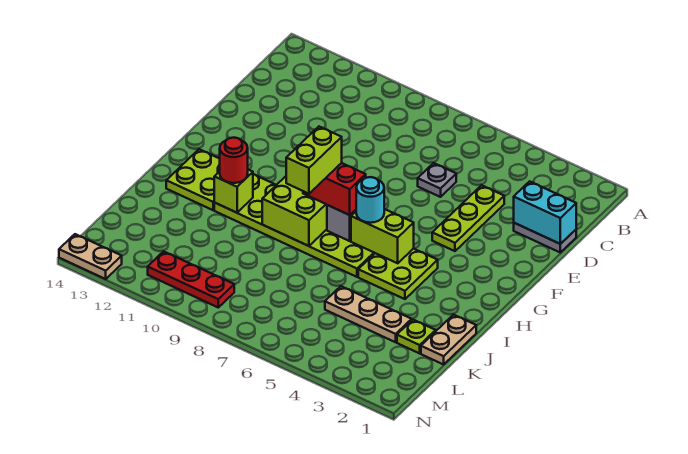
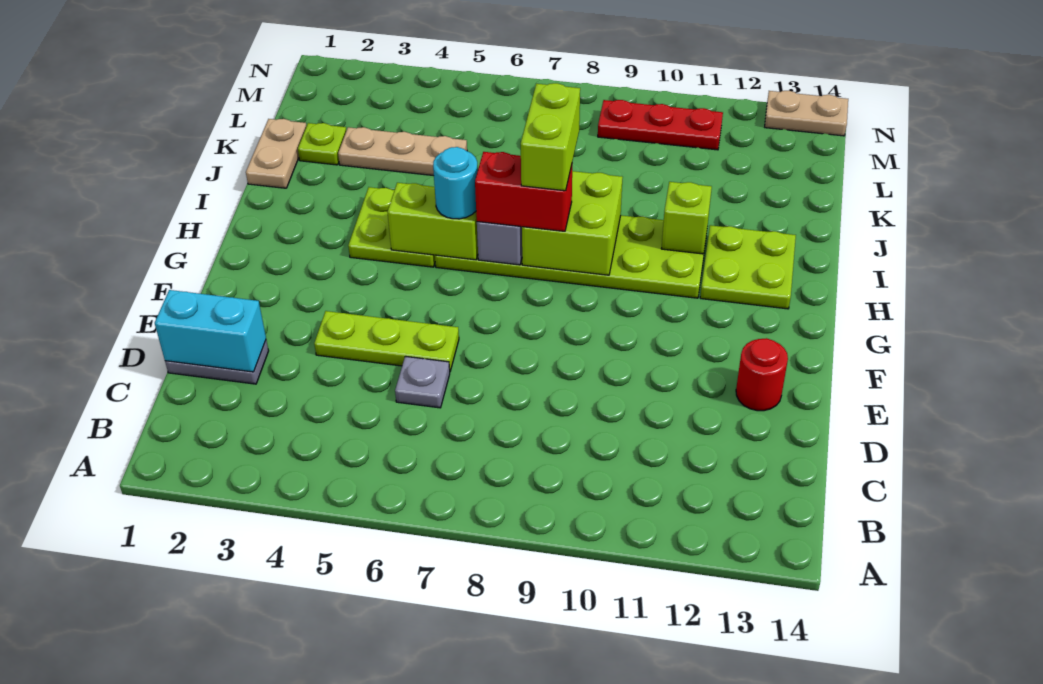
lime 1x3 plate [432,185,504,251] -> lime 1x3 plate turned to [314,311,459,371]
red 1x1 round brick [220,138,248,183] -> red 1x1 round brick moved to [736,338,788,411]

